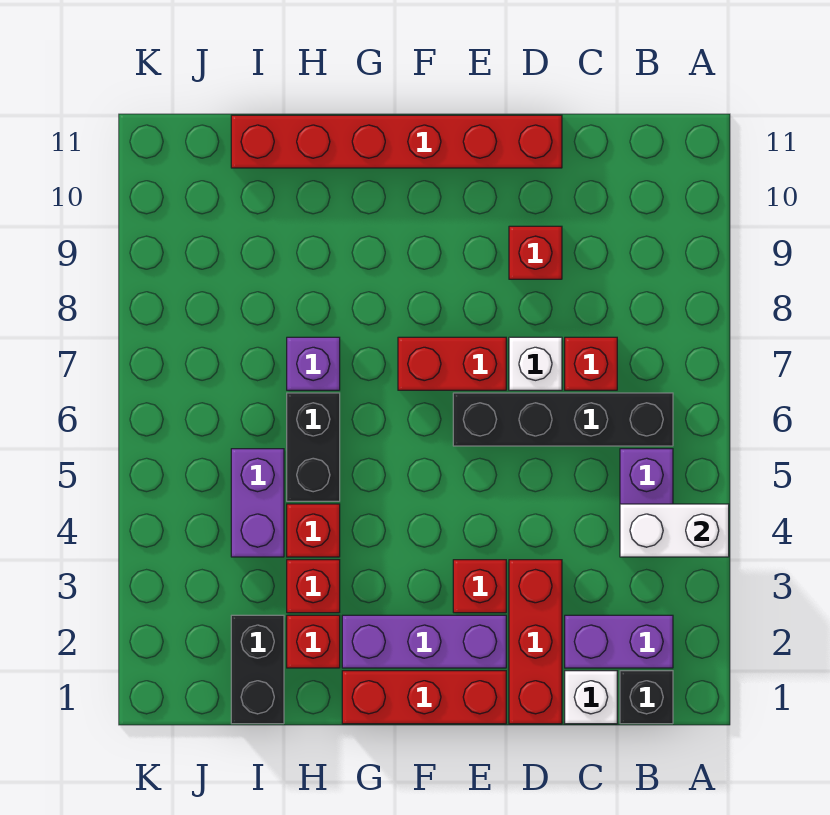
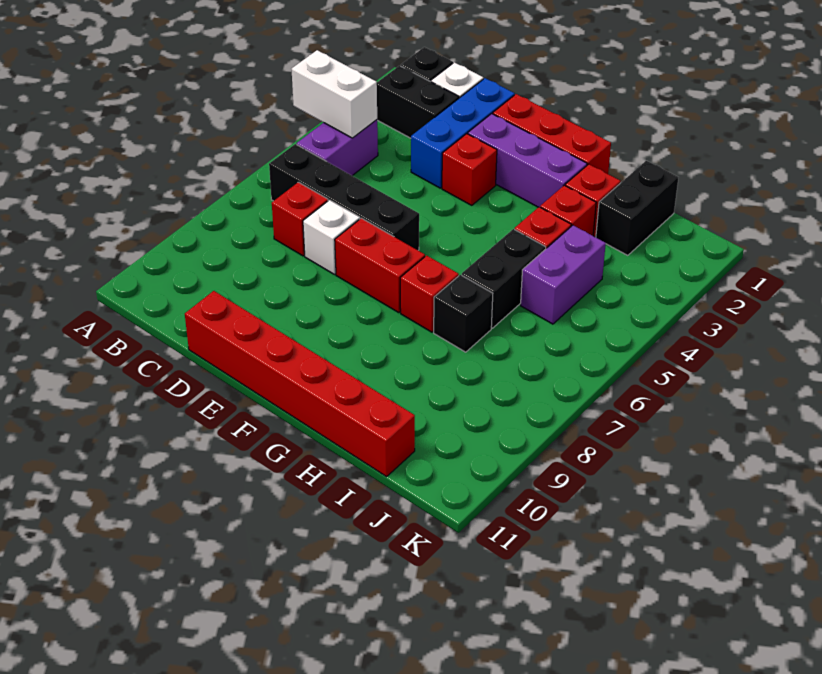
purple 1x2 brick [565,615,673,668] -> black 1x2 brick [377,66,459,138]
red 1x3 brick [509,560,562,724] -> blue 1x3 brick [411,78,515,188]
red 1x1 brick [509,226,562,279] -> red 1x1 brick moved to [400,255,459,332]
purple 1x1 brick [287,337,340,390] -> black 1x1 brick [434,275,493,352]

